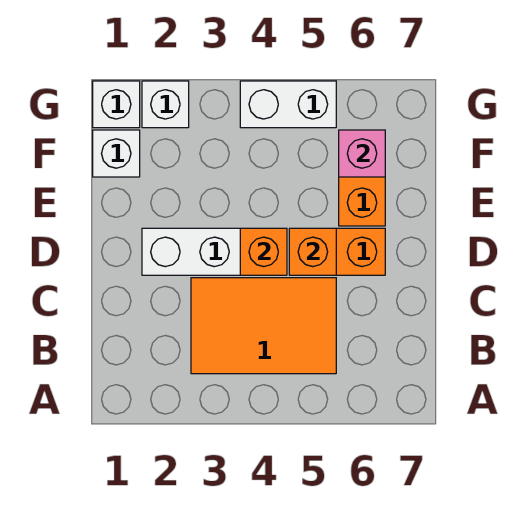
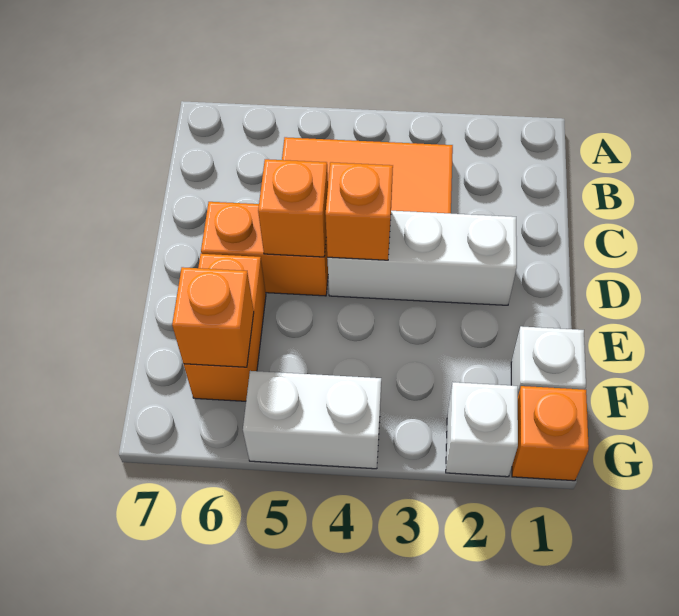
pink 1x1 brick [339,130,385,177] -> orange 1x1 brick [172,267,254,367]
white 1x1 brick [93,81,140,128] -> orange 1x1 brick [512,386,589,481]

